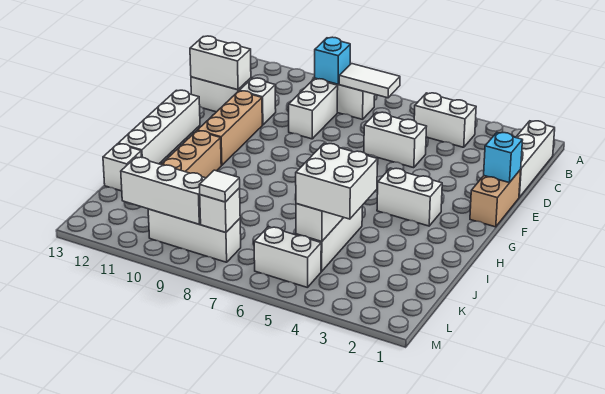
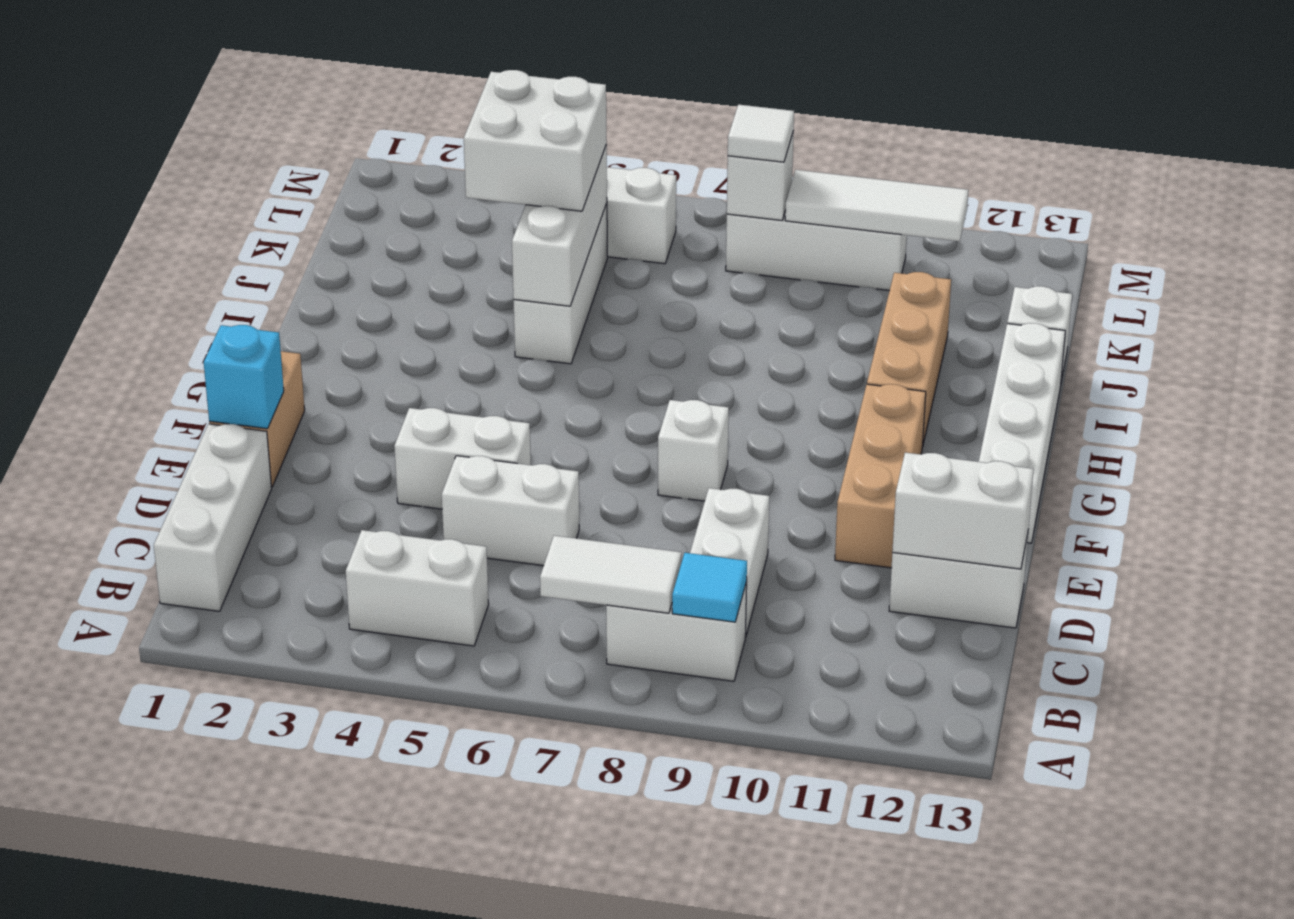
cyan 1x1 brick [315,37,350,84] -> cyan 1x1 tile [672,553,747,622]
white 1x1 brick [240,78,276,125] -> white 1x1 brick moved to [658,400,729,501]
white 1x2 brick [377,168,442,226] -> white 1x2 brick moved to [394,408,531,509]
white 1x3 brick [121,157,205,224] -> white 1x3 tile [785,170,968,241]

